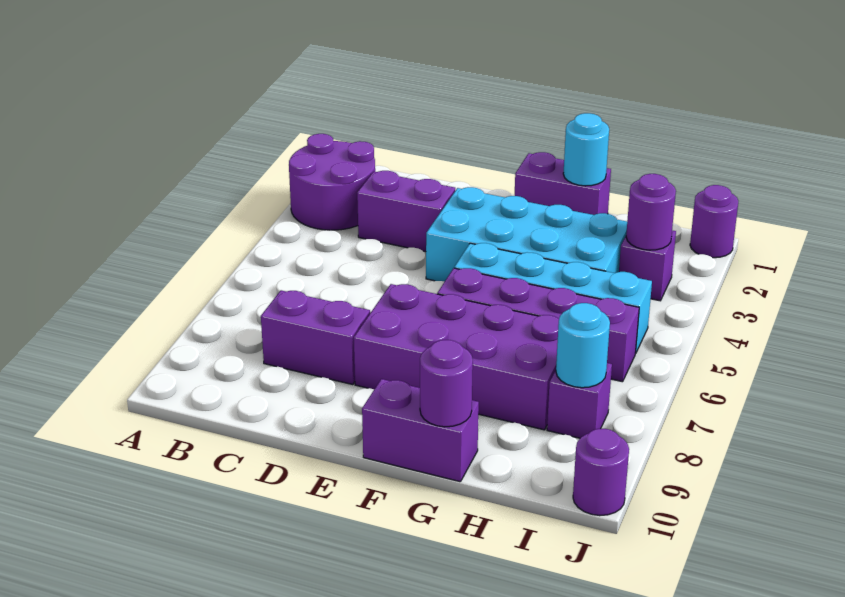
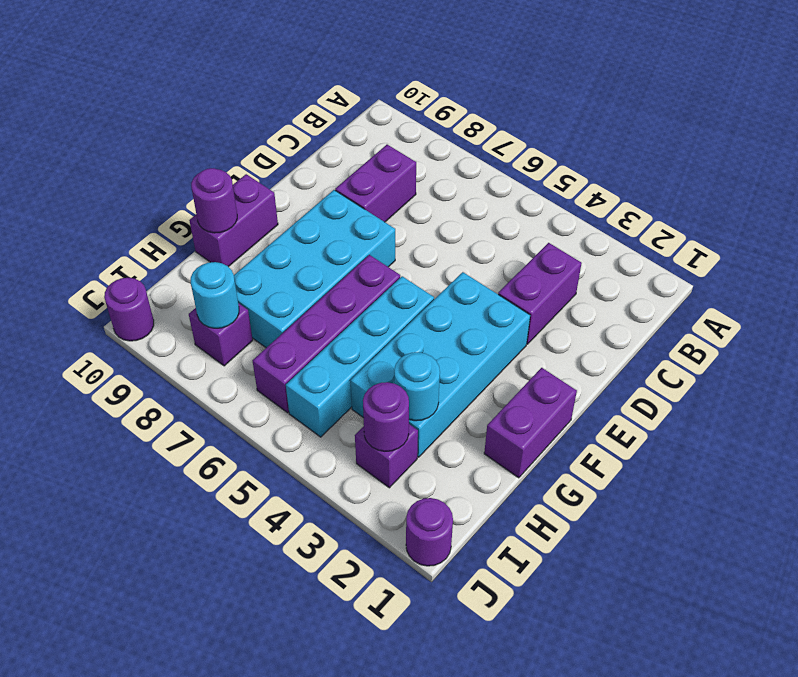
purple 2x2 round brick [289,134,375,230] -> none
purple 2x4 brick [354,284,559,430] -> cyan 2x4 brick [234,190,395,348]
cyan 1x1 round brick [563,113,609,186] -> cyan 1x1 round brick moved to [394,352,440,421]

